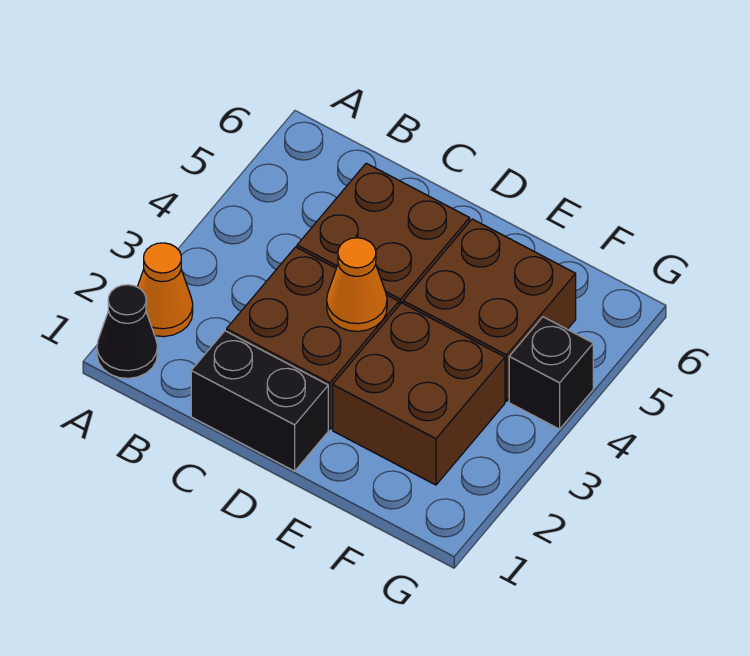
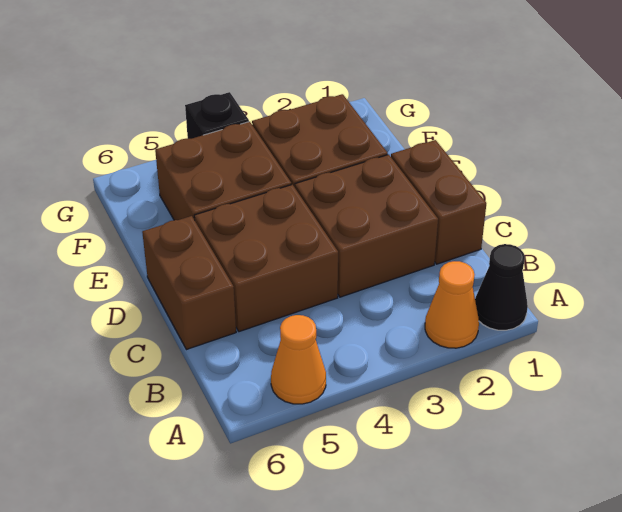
black 1x2 brick [191,331,328,471] -> brown 1x2 brick [391,140,486,264]
none -> brown 1x2 brick [142,216,236,350]
orange 1x1 cone [327,238,387,331] -> orange 1x1 cone moved to [271,315,326,404]

